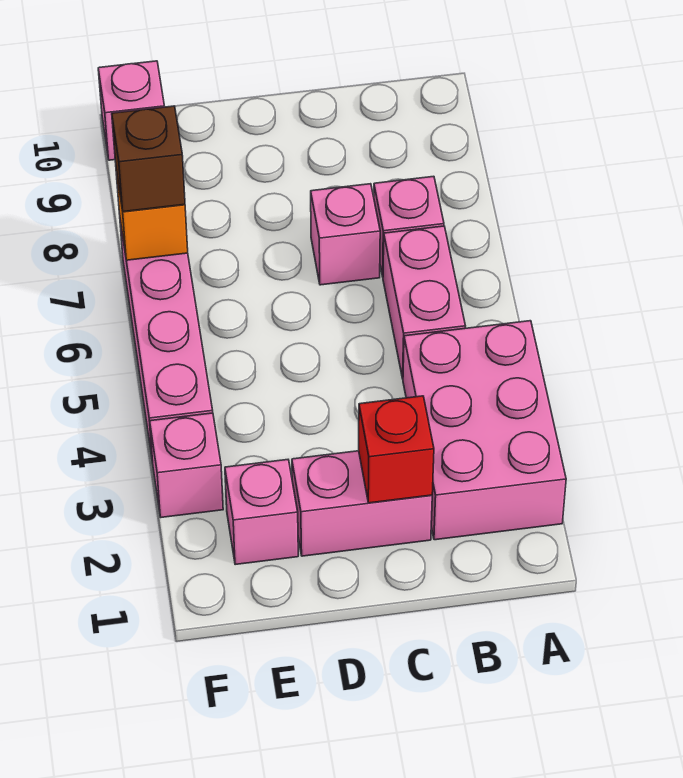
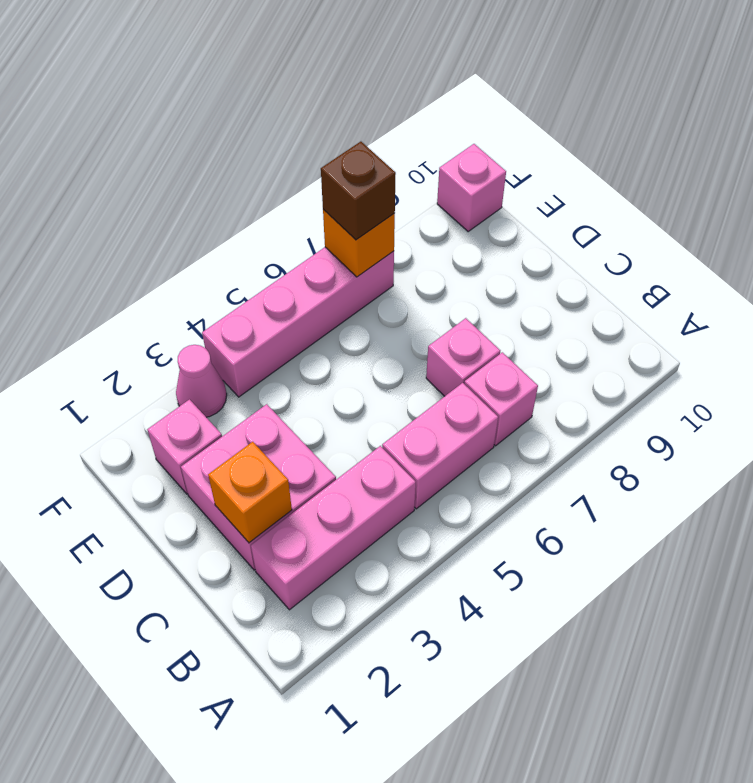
pink 2x3 brick [403,321,566,540] -> pink 1x3 brick [251,446,416,610]
pink 1x2 brick [292,451,432,556] -> pink 2x2 brick [181,404,336,570]
red 1x1 brick [359,396,434,503] -> orange 1x1 brick [208,442,292,543]
pink 1x1 brick [150,413,223,517] -> pink 1x1 cone [176,345,227,417]

